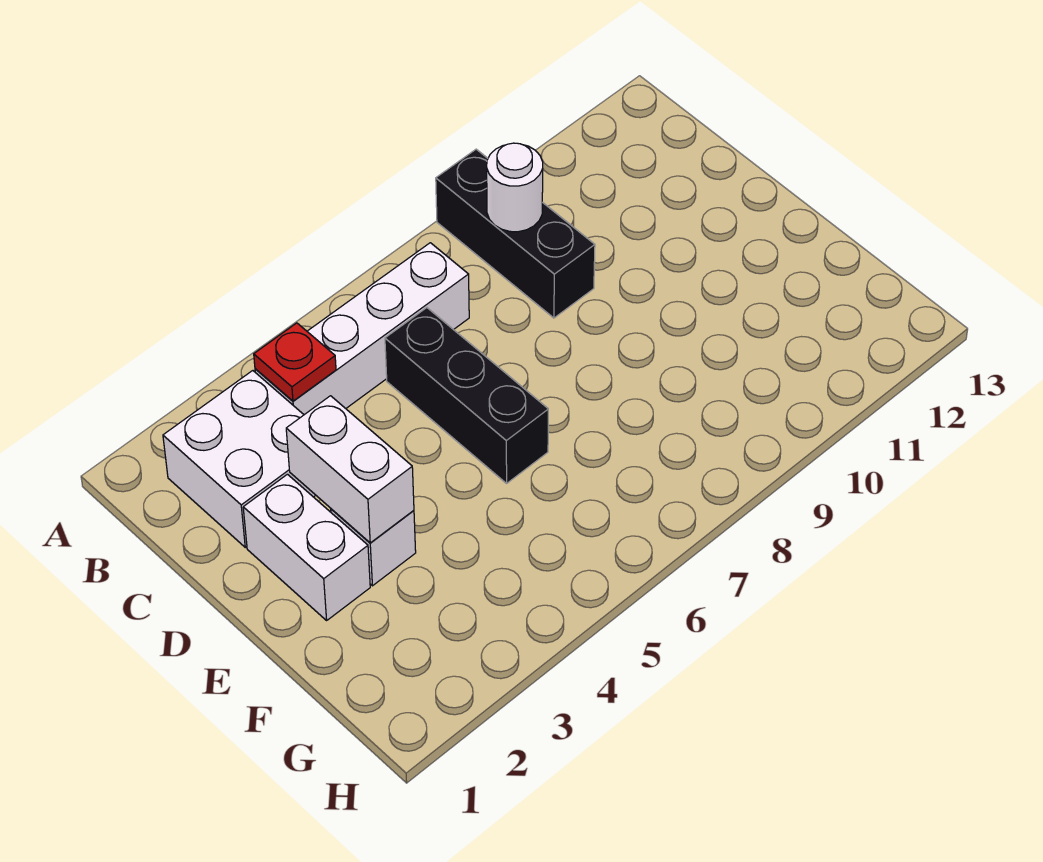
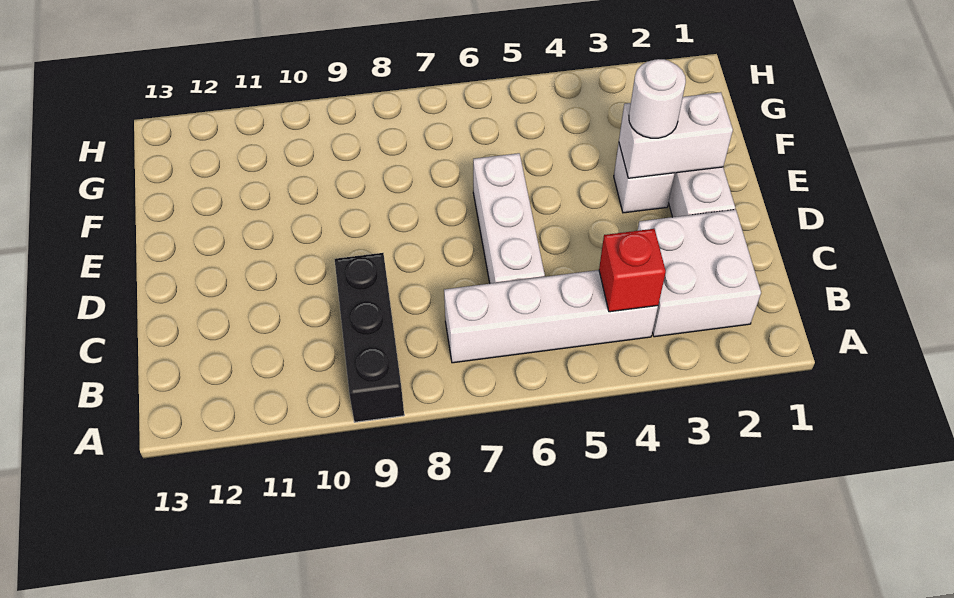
red 1x1 plate [254,323,336,401] -> red 1x1 brick [599,229,666,312]
white 1x1 round brick [487,143,543,232] -> white 1x1 round brick moved to [629,59,686,138]
black 1x3 brick [385,308,548,483] -> white 1x3 brick [473,153,545,284]
white 1x2 brick [286,396,414,543] -> white 1x2 brick turned to [619,92,733,178]

